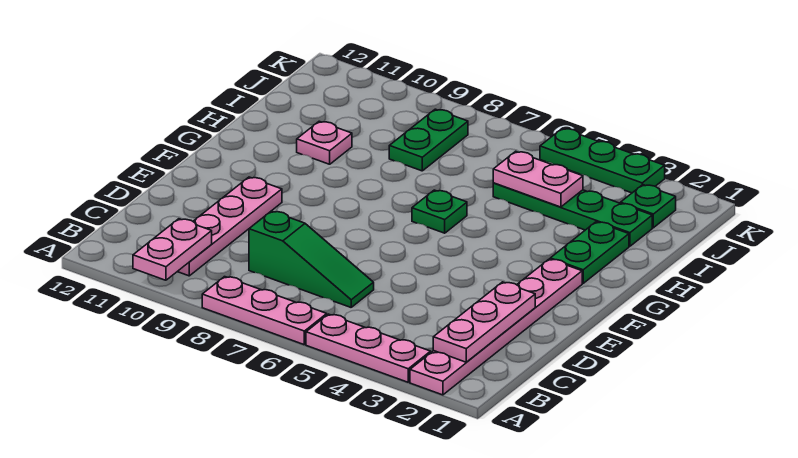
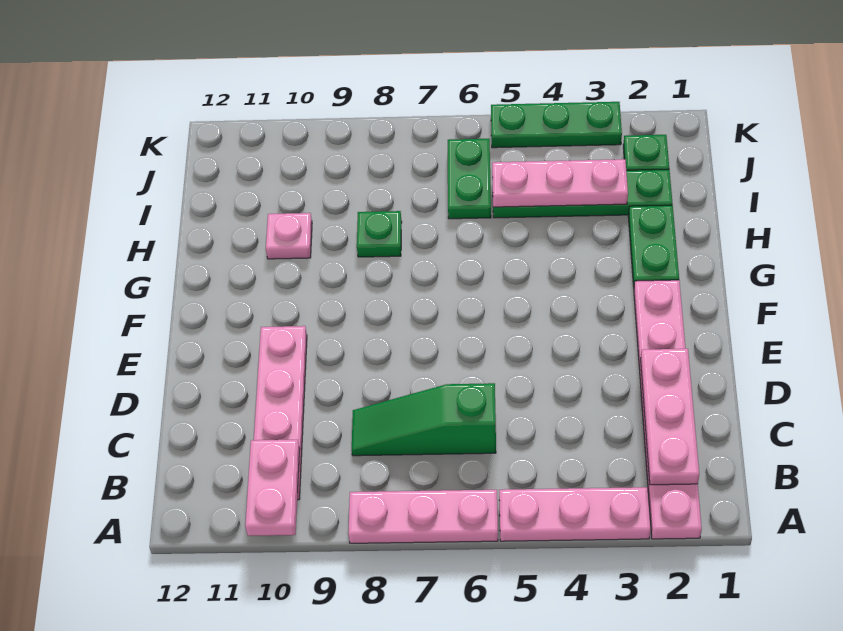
green 1x3 slope [249,211,374,307] -> green 1x3 slope turned to [352,383,496,456]
green 1x1 plate [412,190,467,233] -> green 1x1 plate moved to [357,211,402,257]
pink 1x2 plate [493,151,583,207] -> pink 1x3 plate [492,159,628,207]
green 1x2 plate [389,109,468,171] -> green 1x2 plate moved to [448,139,491,219]

